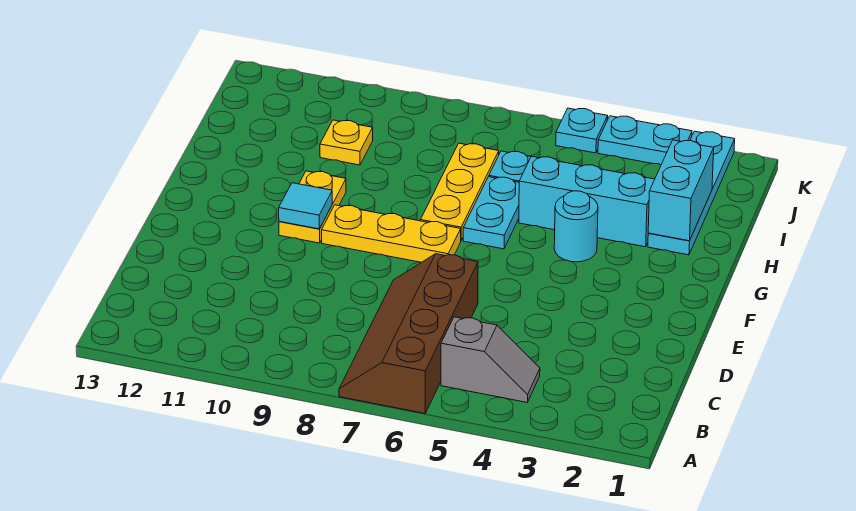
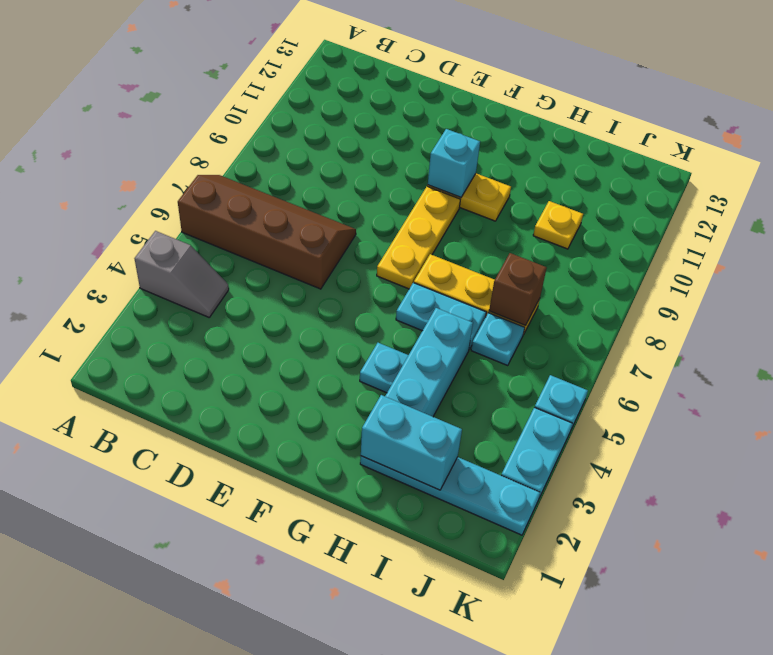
grey 1x2 slope [441,317,540,402] -> grey 1x2 slope turned to [135,231,229,317]
cyan 1x1 tile [279,183,332,229] -> cyan 1x1 brick [428,129,480,197]
cyan 1x1 round brick [554,191,598,262] -> cyan 1x1 plate [360,343,408,393]
none -> brown 1x1 brick [489,253,547,326]

